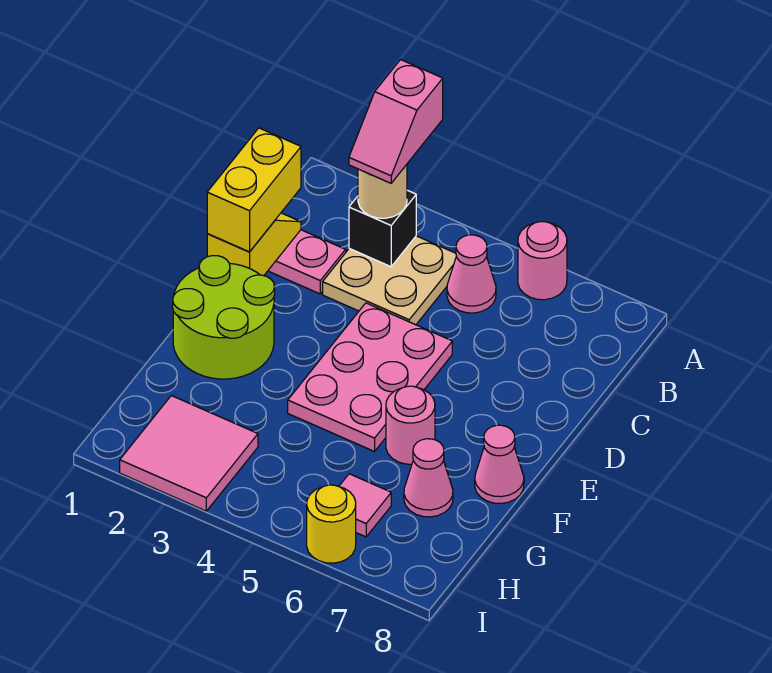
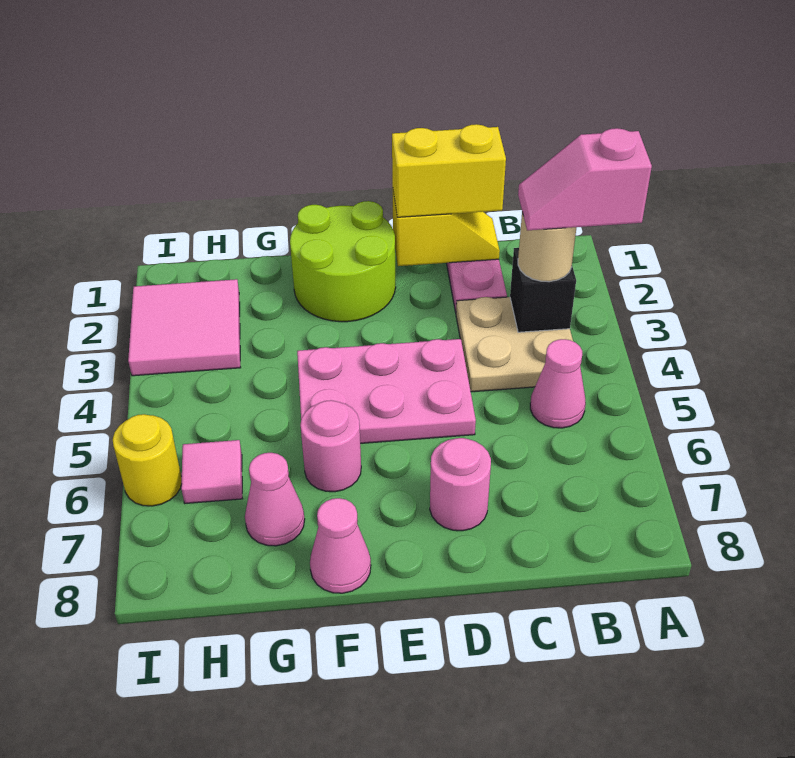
pink 1x1 round brick [518,222,567,300] -> pink 1x1 round brick moved to [430,438,491,531]

